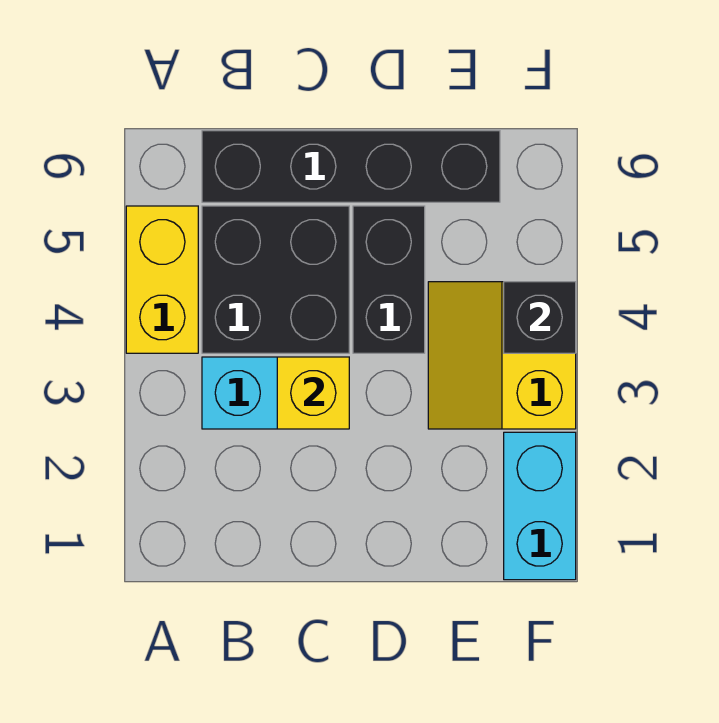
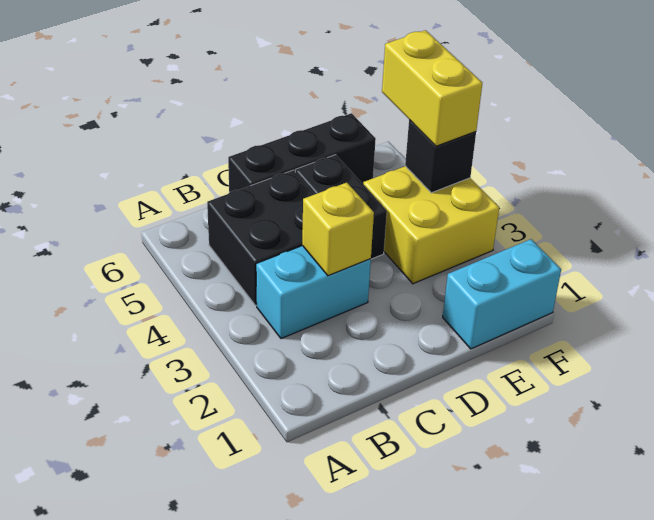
yellow 1x2 brick [126,206,198,353] -> yellow 1x2 brick moved to [382,30,482,146]
black 1x4 brick [202,131,500,202] -> black 1x3 brick [228,113,376,192]
yellow 2x2 slope [428,282,576,429] -> yellow 2x2 brick [363,166,499,284]
cyan 1x2 brick [504,432,576,580] -> cyan 1x2 brick turned to [443,239,561,349]

